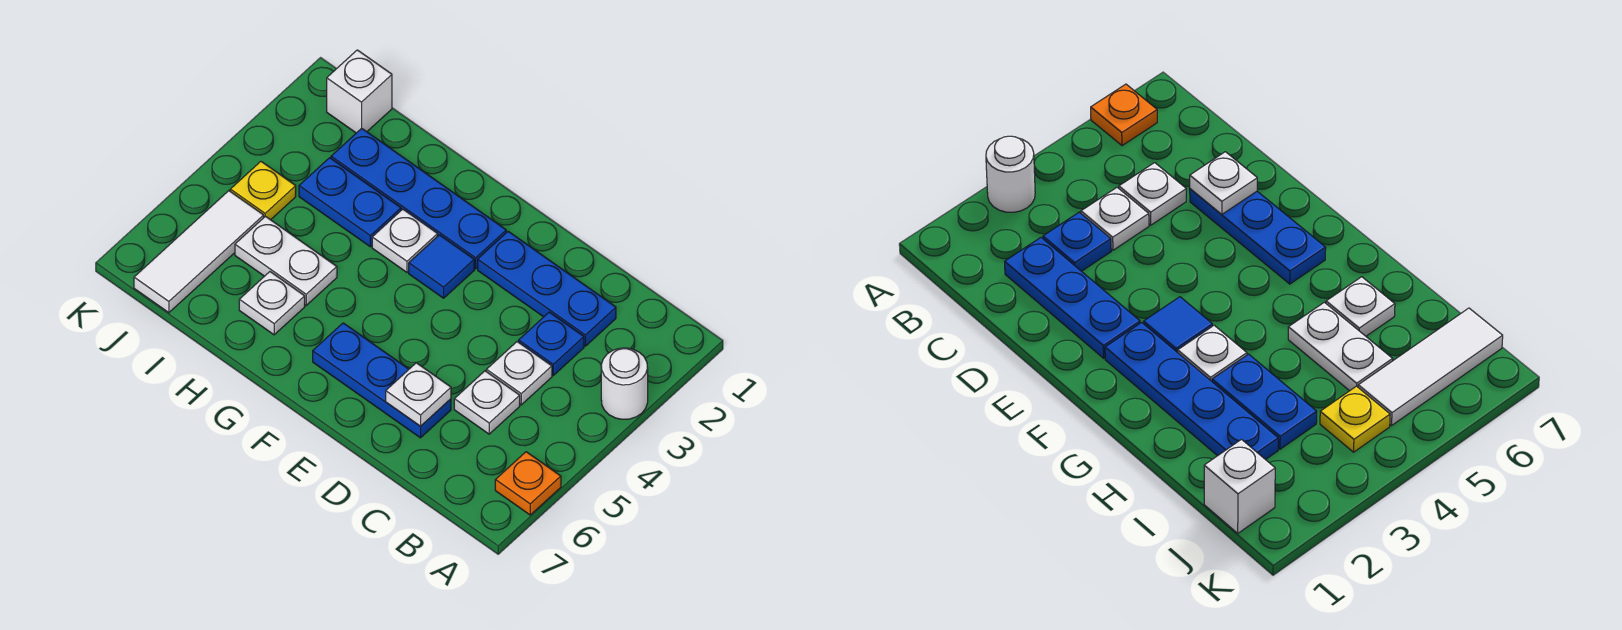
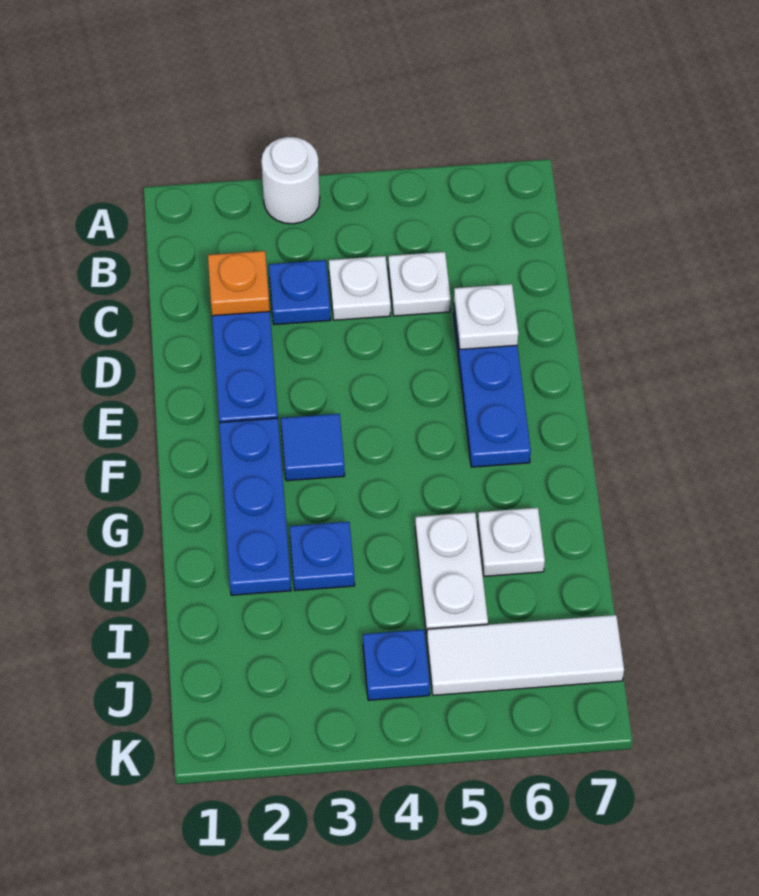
orange 1x1 plate [495,452,561,515] -> orange 1x1 plate moved to [208,251,270,316]
blue 1x4 plate [331,128,506,269] -> blue 1x3 plate [219,418,291,595]
white 1x1 plate [372,209,438,272] -> none
blue 1x2 plate [299,158,401,247] -> blue 1x1 plate [290,522,355,591]
white 1x1 brick [327,50,392,133] -> none
yellow 1x1 plate [230,162,296,220] -> blue 1x1 plate [363,629,430,700]

